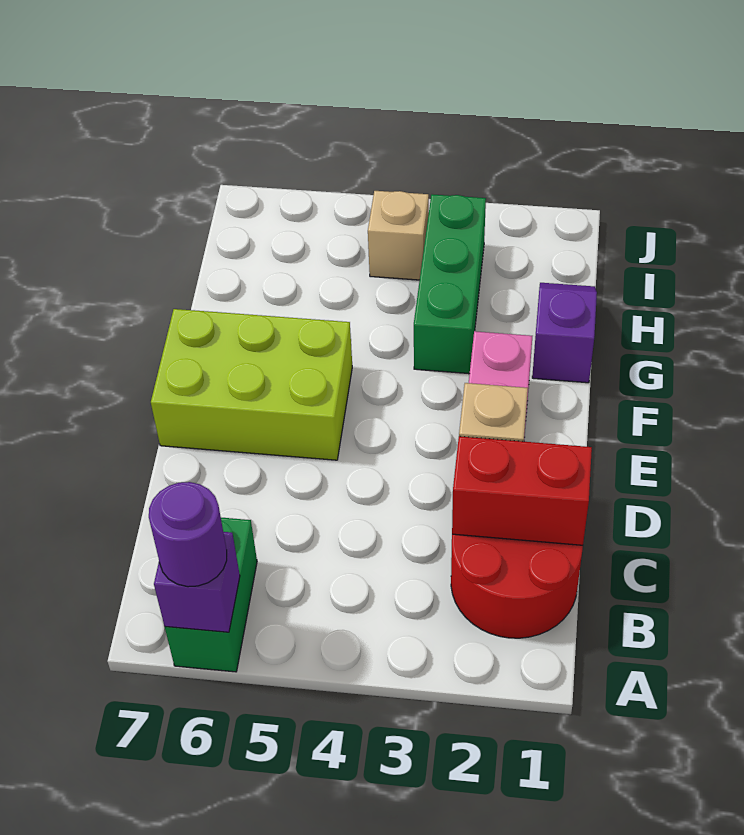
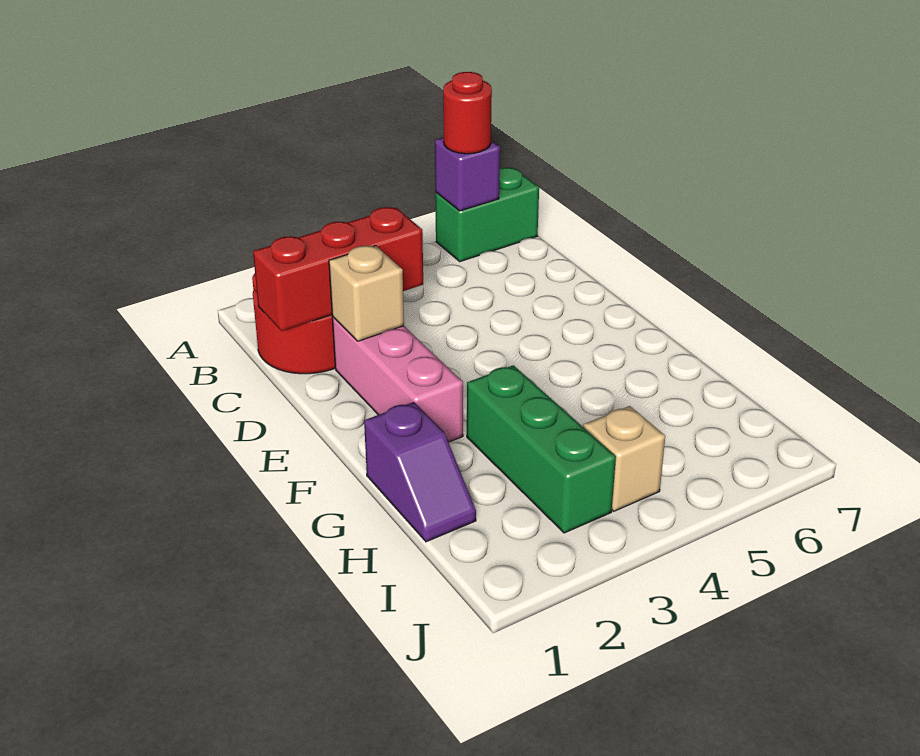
green 1x2 brick [165,518,257,672] -> green 1x2 brick turned to [435,168,539,262]
purple 1x1 round brick [149,482,227,587] -> red 1x1 round brick [443,72,492,154]
red 1x2 brick [452,436,592,545] -> red 1x3 brick [253,207,423,331]
lime 2x3 brick [151,309,352,460] -> none

